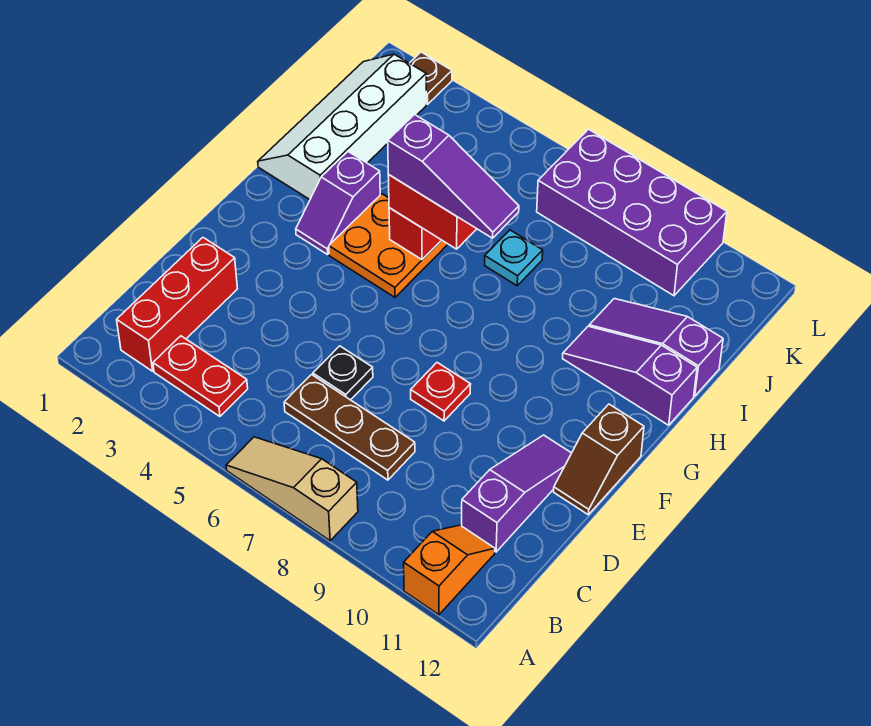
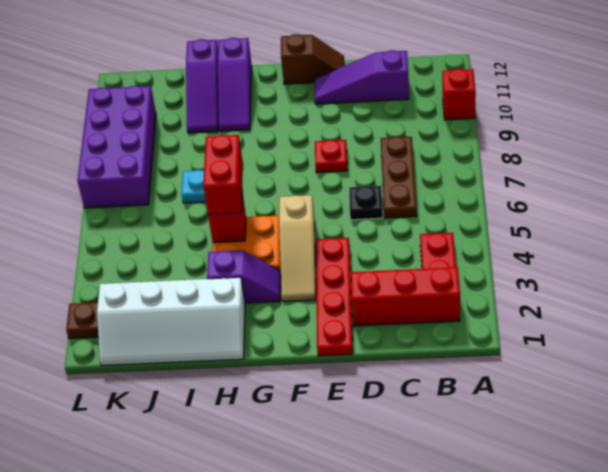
tan 1x3 slope [226,437,358,541] -> tan 1x3 slope moved to [279,195,316,301]
none -> red 1x1 brick [442,69,476,120]
orange 1x2 slope [404,525,495,615] -> none
none -> red 1x4 plate [316,238,353,356]
purple 1x3 slope [388,115,519,238] -> none

